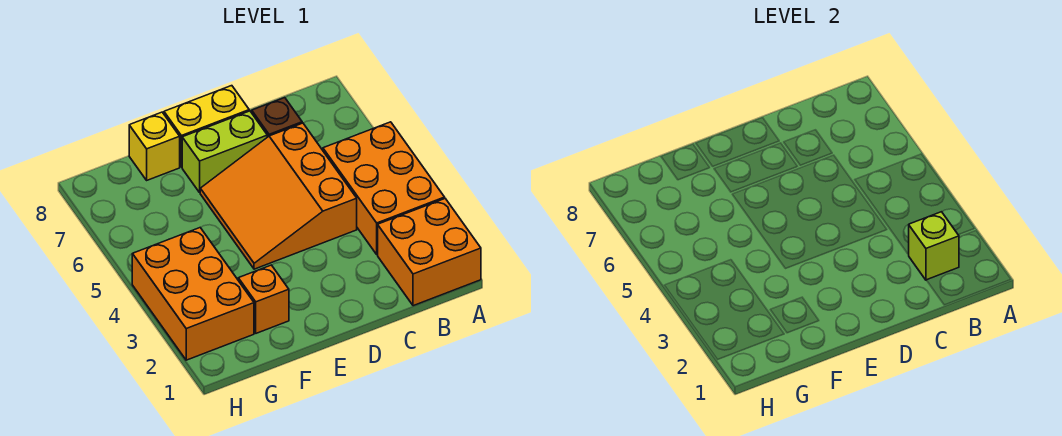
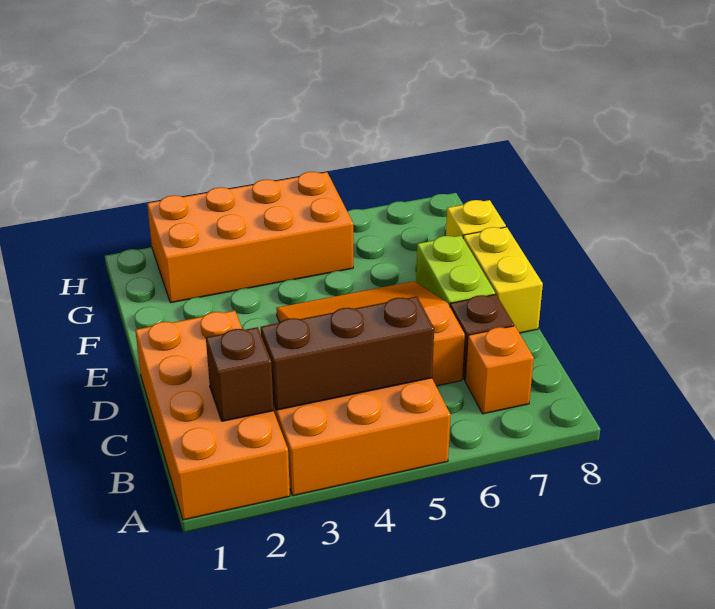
orange 2x2 brick [378,199,481,306] -> orange 2x4 brick [135,311,290,520]
lime 1x1 brick [909,212,959,280] -> brown 1x1 brick [206,327,274,421]
none -> brown 1x3 brick [261,296,434,410]
orange 1x1 brick [238,265,289,333] -> orange 1x1 brick moved to [465,326,534,414]
orange 2x3 brick [132,228,254,360] -> orange 2x4 brick [147,172,353,303]

